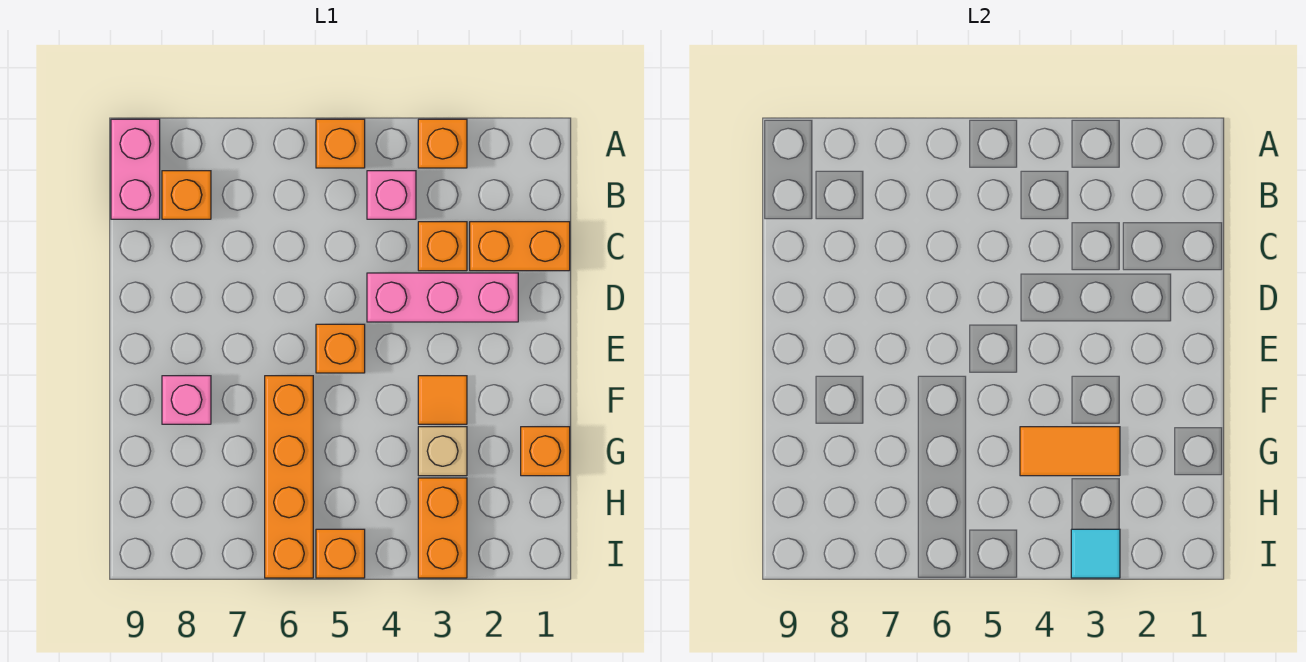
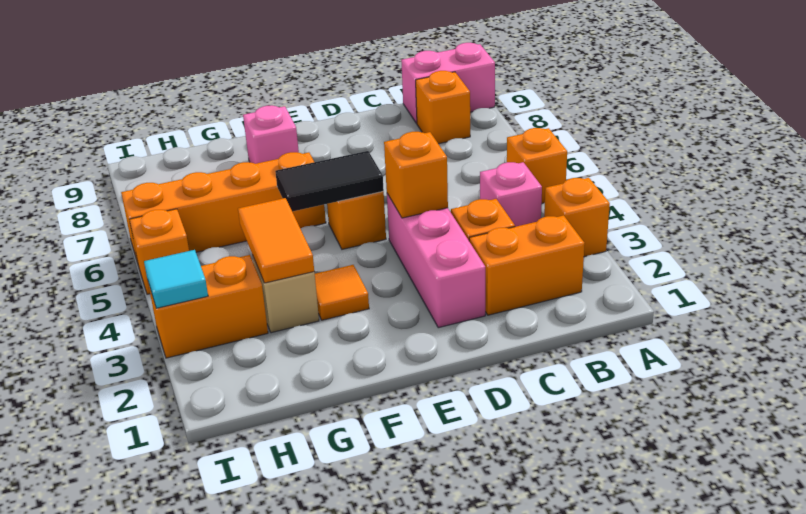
orange 1x2 brick [470,222,570,271] -> orange 1x2 brick turned to [469,215,585,315]
none -> black 1x2 tile [275,151,384,212]
orange 1x1 brick [521,427,570,476] -> orange 1x1 brick moved to [384,132,448,218]

